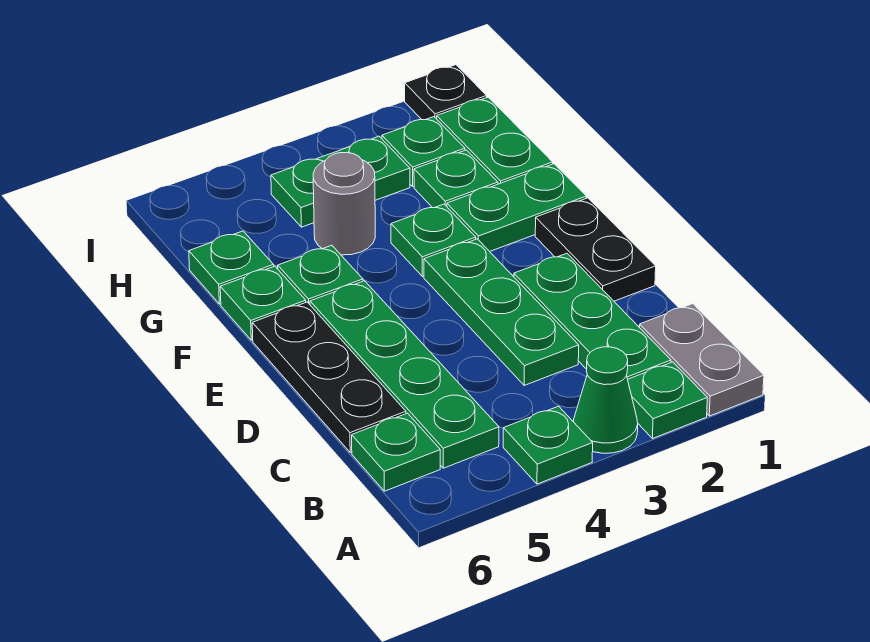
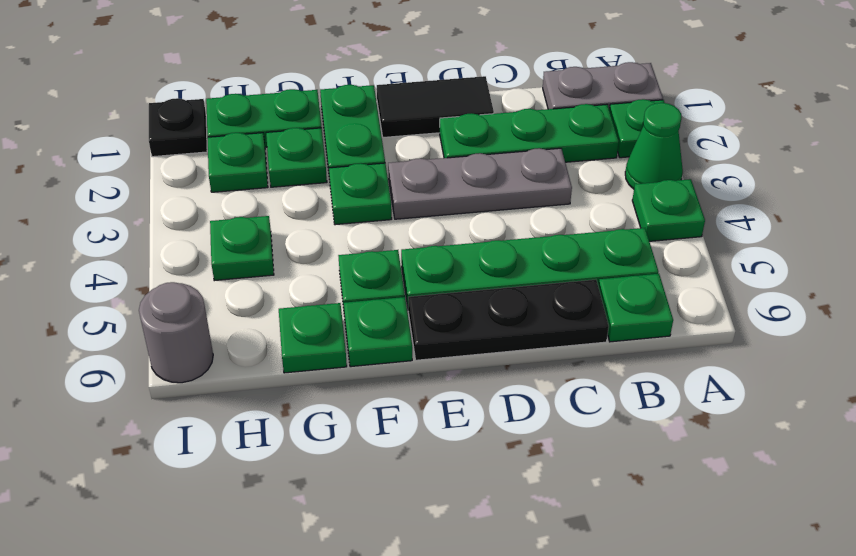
green 1x3 plate [424,239,579,385] -> grey 1x3 plate [388,148,572,219]
black 1x2 plate [535,198,656,301] -> black 1x2 tile [377,76,494,138]
grey 1x1 round brick [313,152,375,255] -> grey 1x1 round brick moved to [139,282,213,383]
green 1x2 plate [271,136,410,227] -> green 1x1 plate [210,216,274,281]

